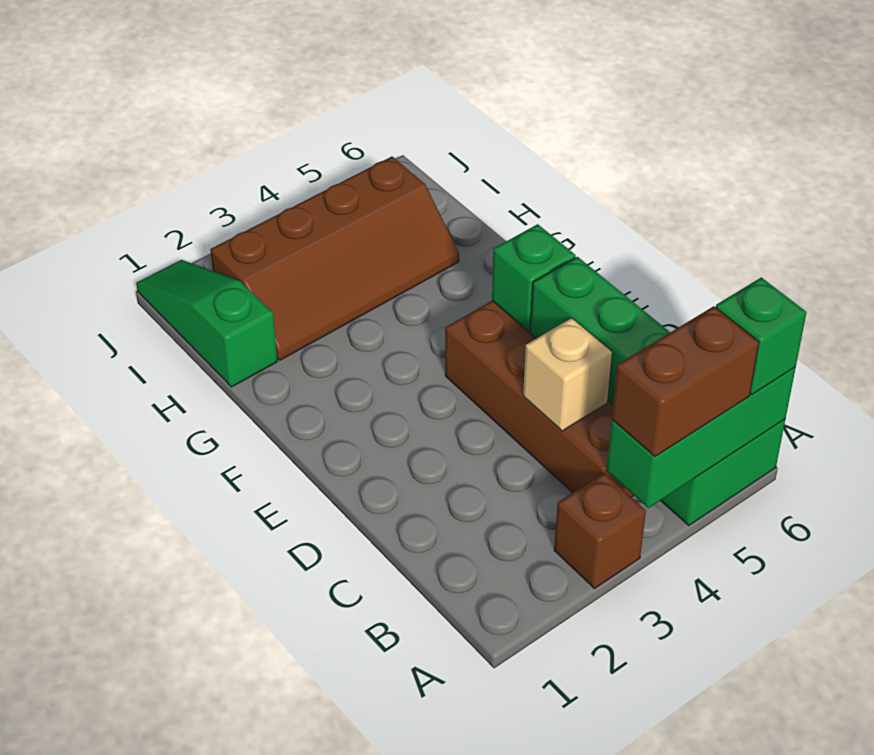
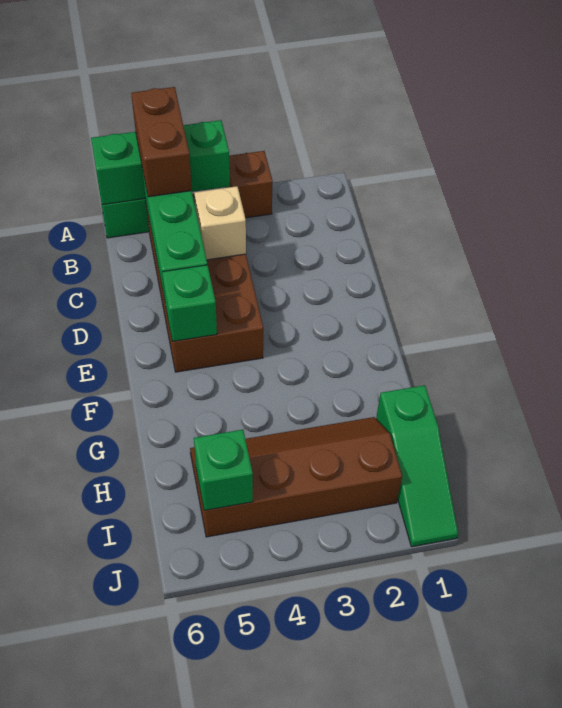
brown 1x2 brick [612,306,759,456] -> brown 1x2 brick turned to [131,87,192,197]
green 1x1 brick [716,277,807,395] -> green 1x1 brick moved to [194,430,253,510]

